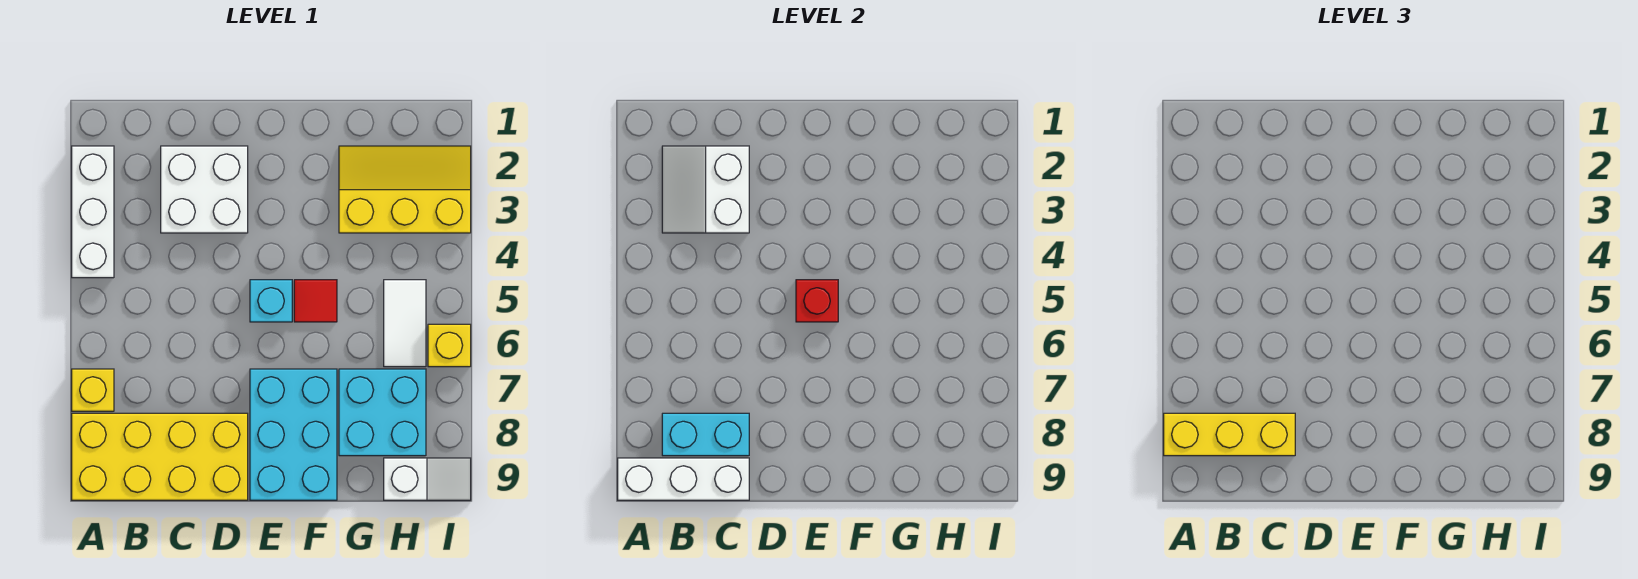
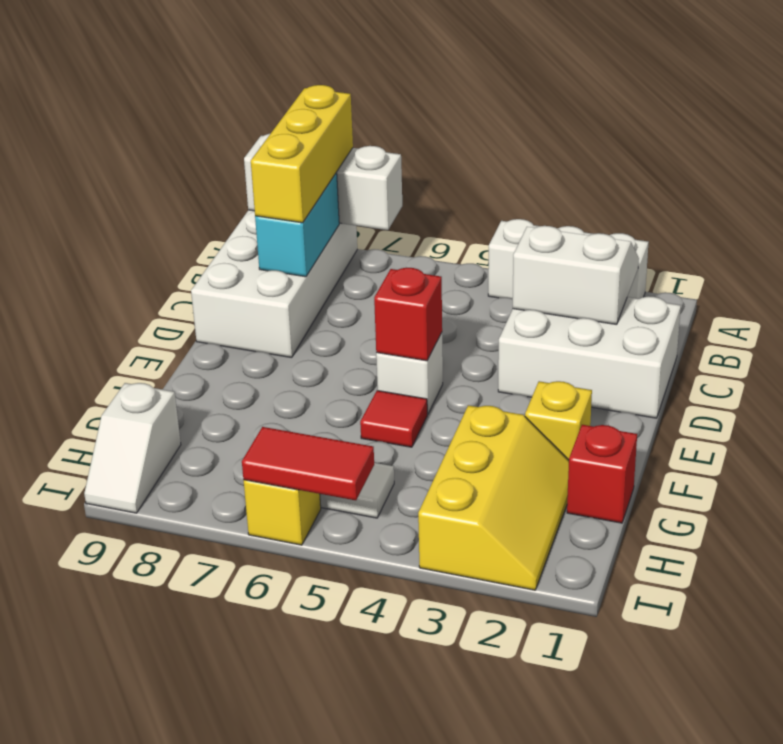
yellow 1x1 brick [72,369,114,411] -> yellow 1x1 brick moved to [525,381,592,460]
yellow 2x4 brick [72,413,248,500] -> white 2x4 brick [191,210,357,358]
white 1x3 brick [618,458,749,500] -> white 1x3 brick turned to [244,134,402,230]
white 2x2 brick [161,146,248,233] -> white 2x3 brick [498,296,681,418]
cyan 1x1 brick [250,280,292,322] -> white 1x1 brick [376,333,443,414]
cyan 2x3 brick [250,369,337,500] -> none
none -> red 1x1 brick [567,425,637,523]
cyan 2x2 brick [339,369,426,456] -> none
none -> red 1x2 tile [242,427,374,500]

